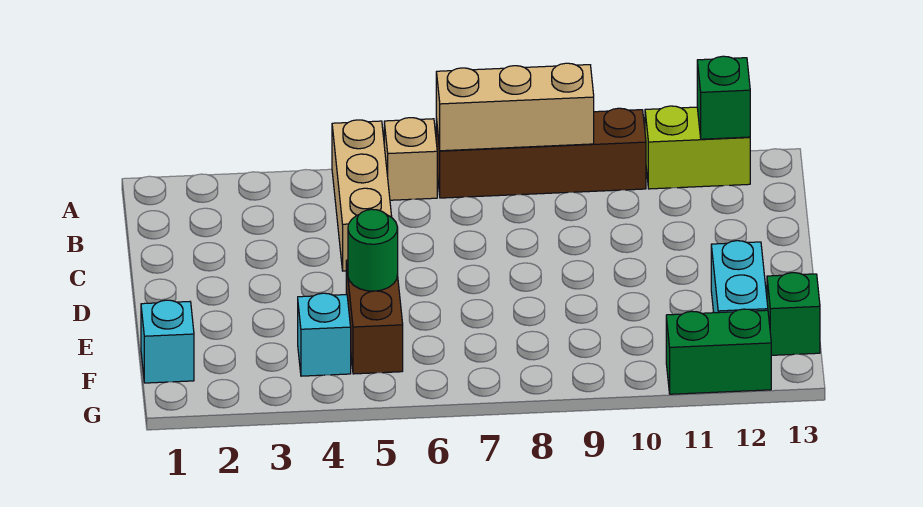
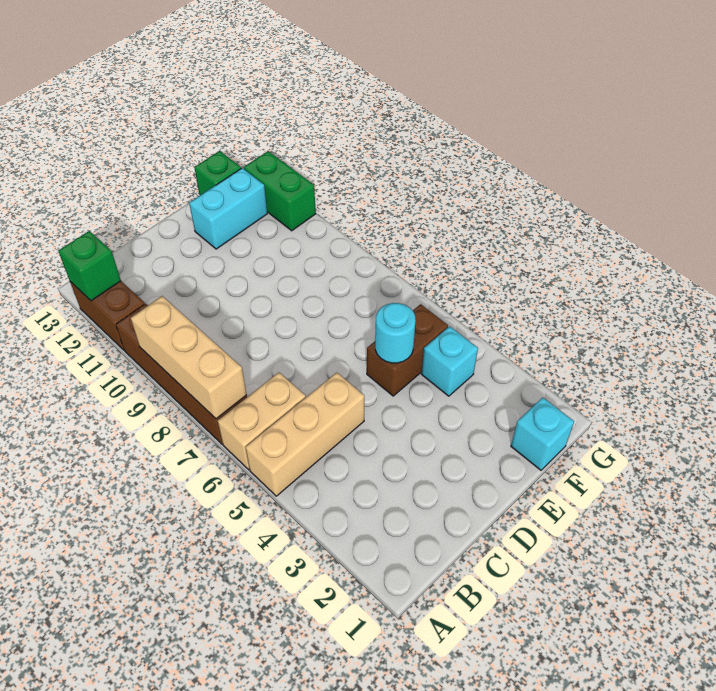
tan 1x1 brick [384,118,437,200] -> tan 1x2 brick [218,373,306,470]
lime 1x2 brick [645,106,750,189] -> brown 1x2 brick [70,281,145,350]
green 1x1 round brick [348,209,398,291] -> cyan 1x1 round brick [375,303,416,363]

